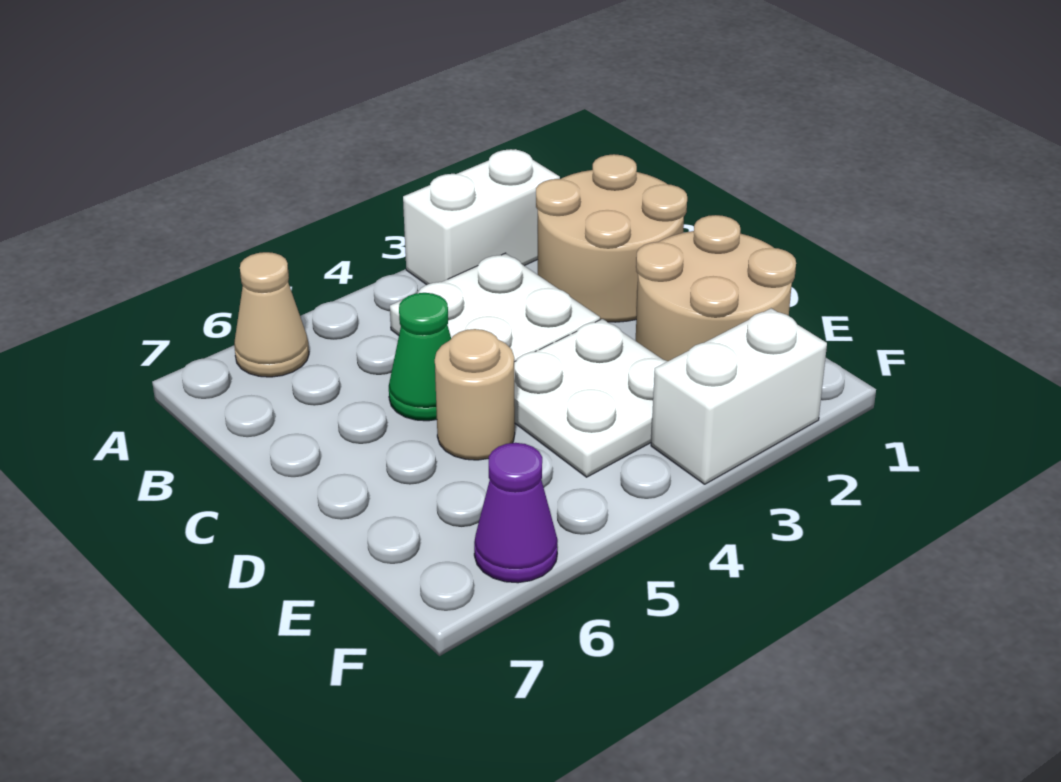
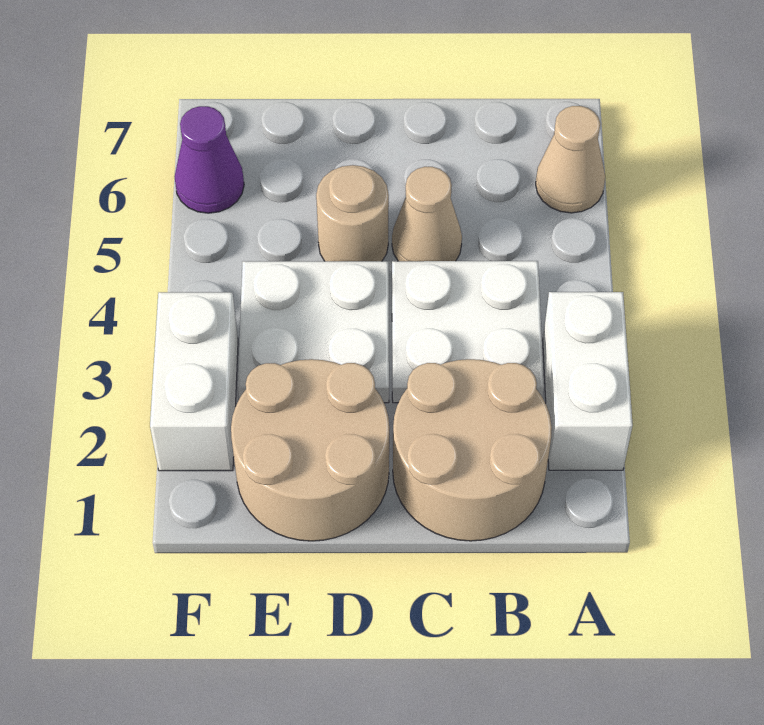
green 1x1 cone [389,293,451,421] -> tan 1x1 cone [392,167,462,261]

